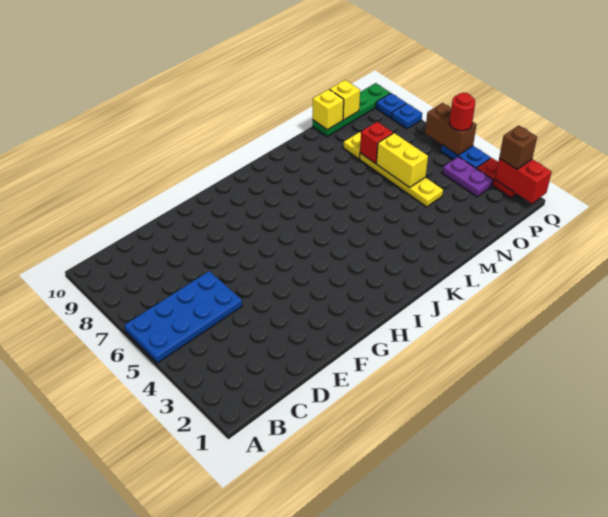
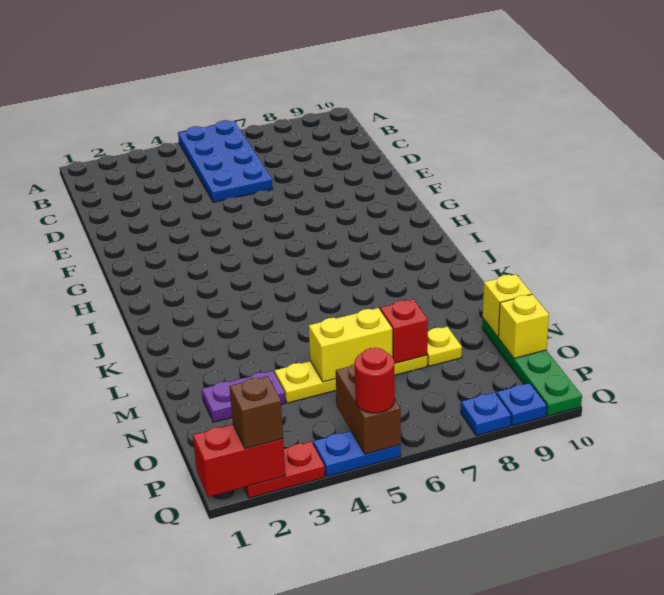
purple 1x2 plate [443,157,493,197] -> purple 1x2 plate moved to [202,371,285,422]
brown 1x2 brick [425,103,477,155] -> brown 1x2 brick turned to [336,364,401,454]

